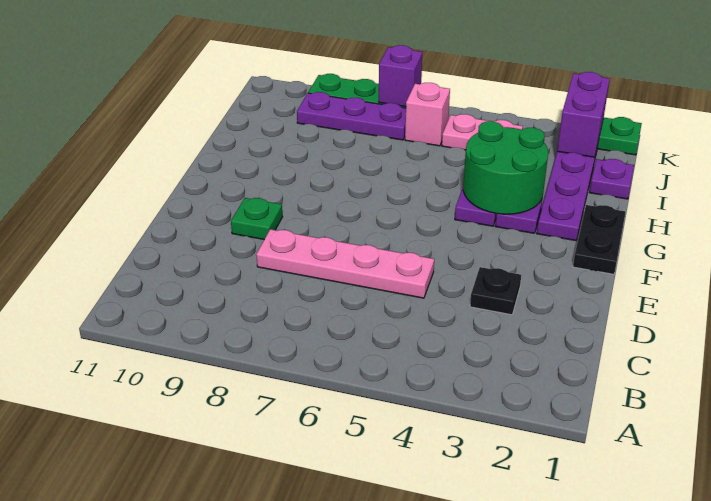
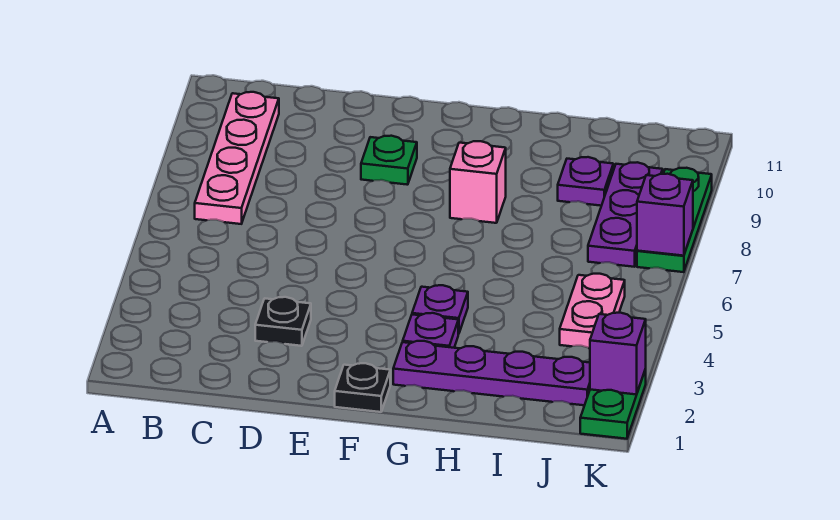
pink 1x4 plate [256,229,434,298] -> pink 1x4 plate moved to [195,92,279,224]
black 1x2 plate [573,205,626,274] -> black 1x1 plate [335,363,390,412]
green 2x2 round brick [463,121,548,214] -> none
purple 1x1 plate [590,159,634,199] -> purple 1x1 plate moved to [558,157,613,206]
purple 1x2 brick [557,72,610,157] -> purple 1x1 brick [590,313,646,394]
pink 1x1 brick [405,83,450,146] -> pink 1x1 brick moved to [450,141,506,223]

